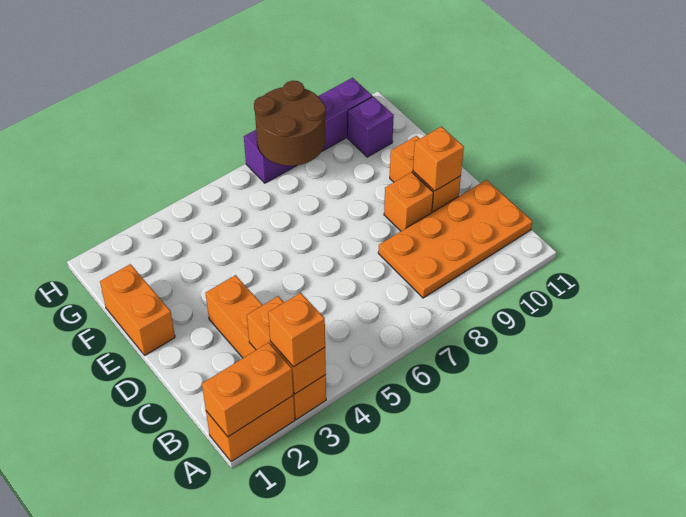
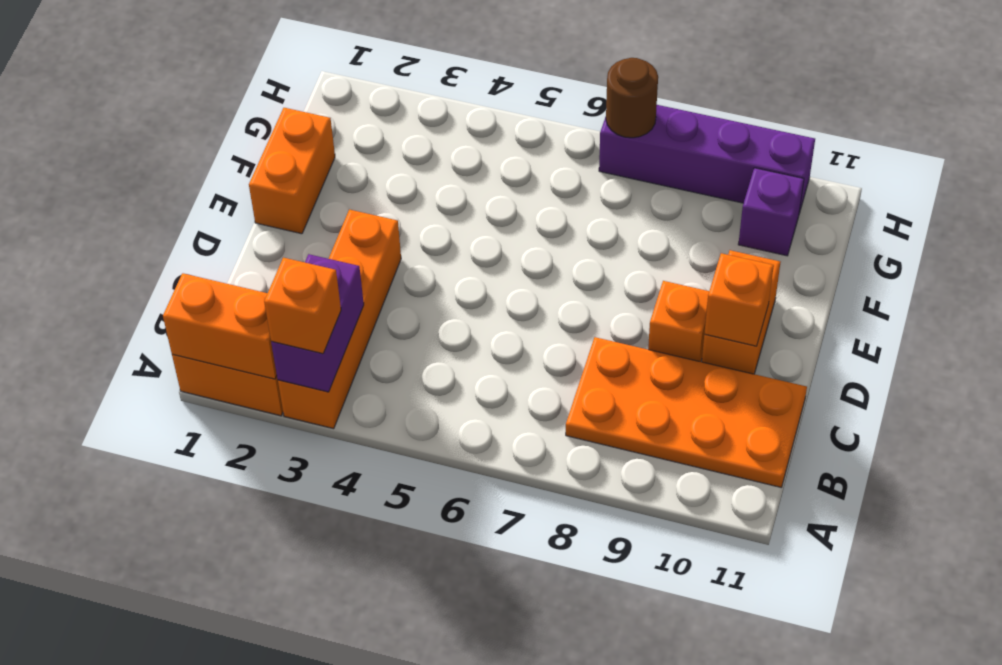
orange 1x2 brick [247,296,326,394] -> purple 1x2 brick [271,254,364,392]
brown 2x2 round brick [254,81,326,166] -> brown 1x1 round brick [606,58,658,138]

